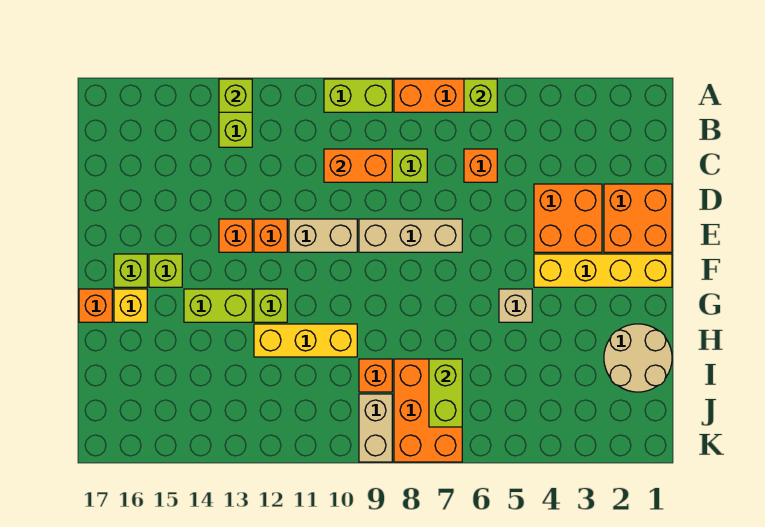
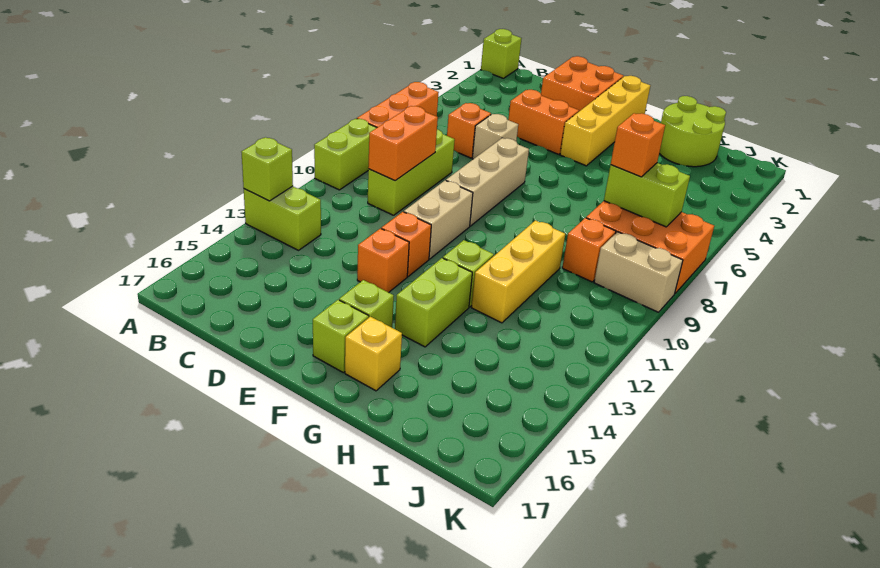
lime 1x1 brick [464,79,497,112] -> lime 1x1 brick moved to [481,29,522,78]
orange 2x2 brick [534,184,602,252] -> orange 1x2 brick [508,90,579,154]
tan 1x1 brick [499,289,532,322] -> tan 1x1 brick moved to [472,114,518,159]
orange 1x1 brick [79,289,112,322] -> orange 1x1 brick moved to [611,113,665,177]
tan 2x2 round brick [604,324,672,392] -> lime 2x2 round brick [659,96,726,167]

